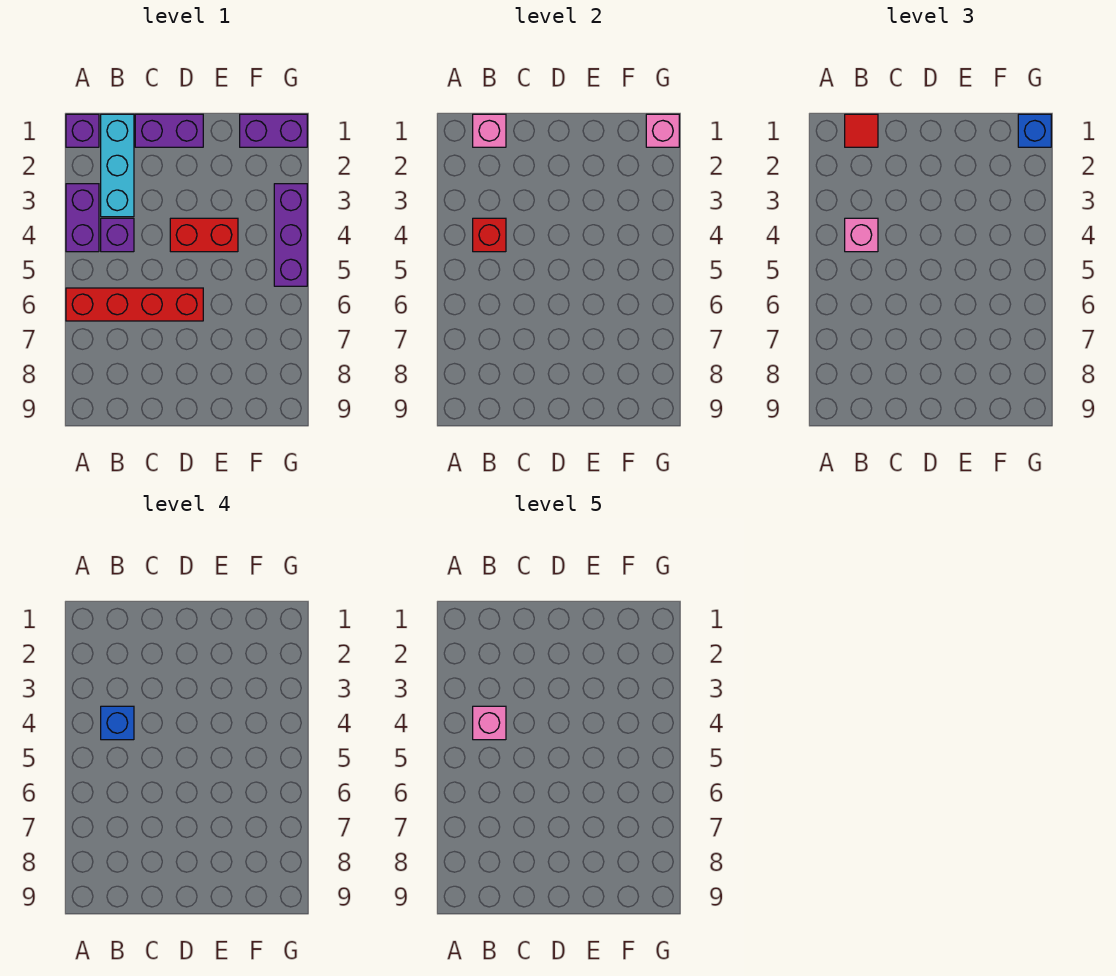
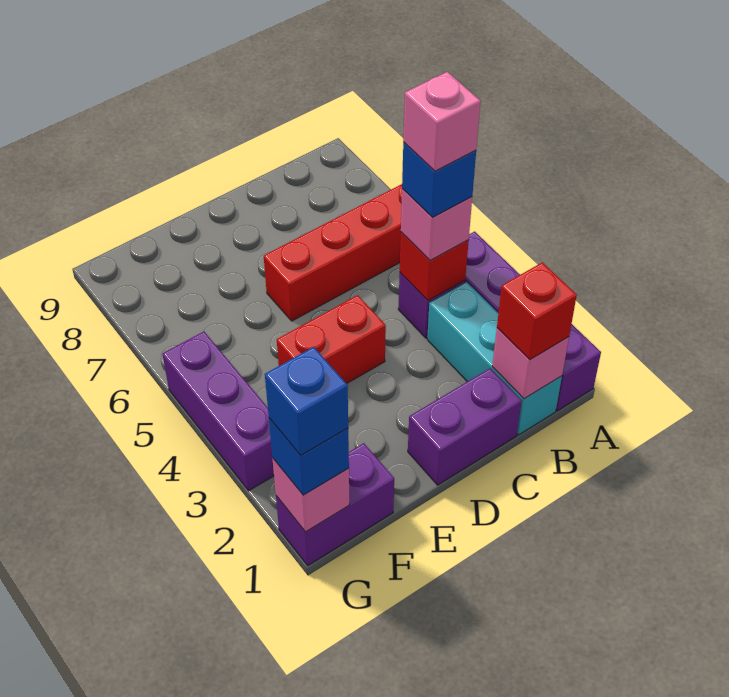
red 1x1 tile [845,114,878,147] -> red 1x1 brick [497,262,577,360]
none -> blue 1x1 brick [265,347,348,455]

